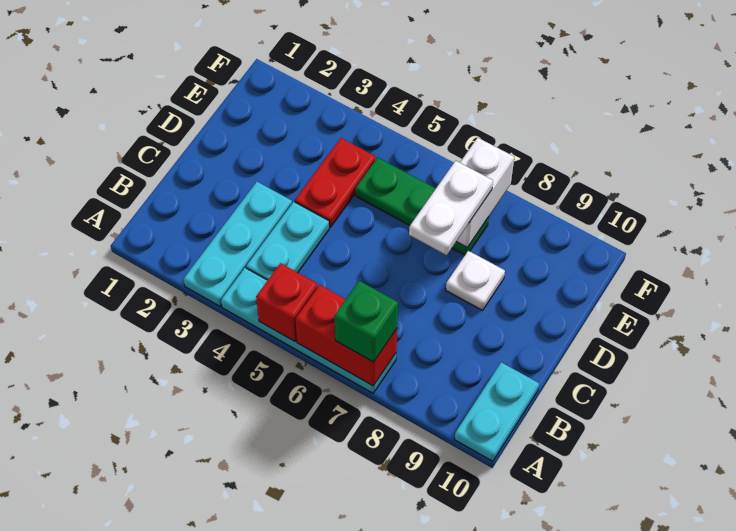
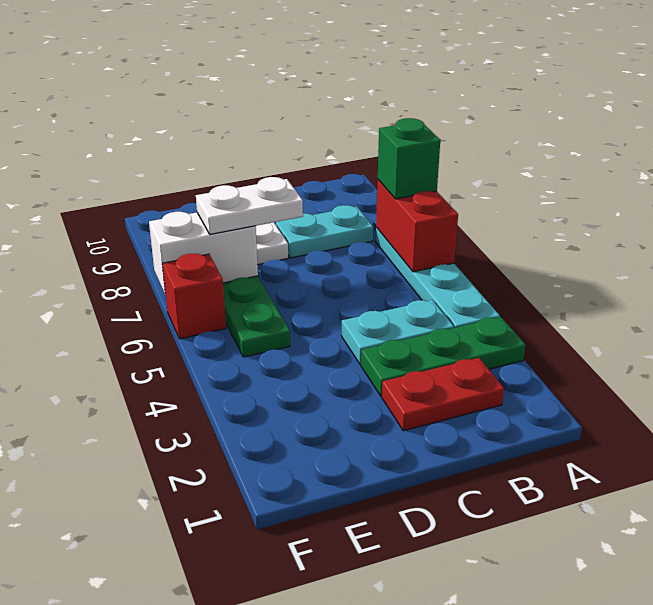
cyan 1x3 plate [183,182,292,306] -> green 1x3 plate [361,317,525,396]
red 1x1 brick [256,263,318,341] -> red 1x1 brick moved to [162,254,226,339]
cyan 1x2 plate [454,362,539,461] -> cyan 1x2 plate moved to [276,205,373,258]
red 1x2 plate [295,138,376,227] -> red 1x2 plate moved to [382,358,504,431]

